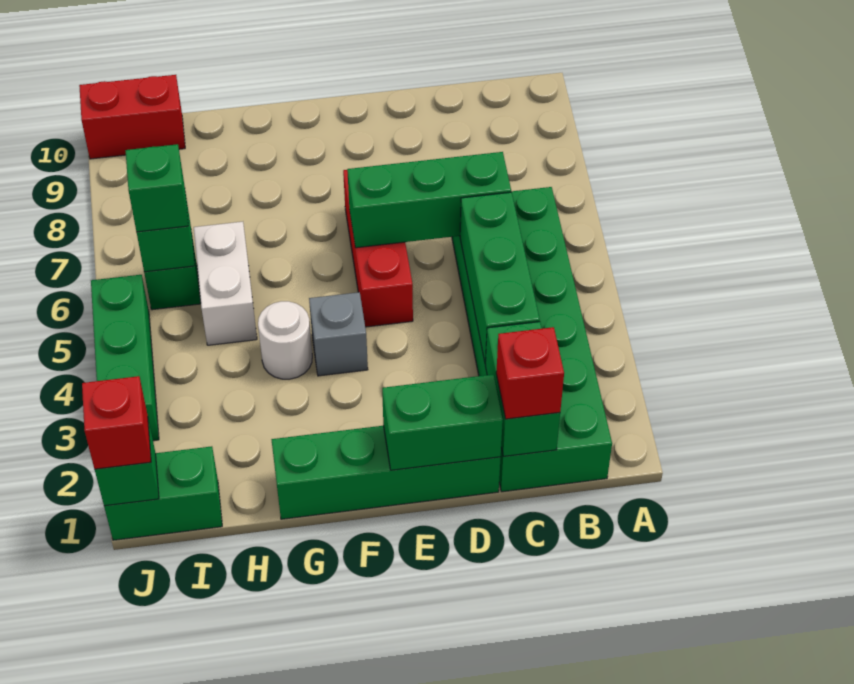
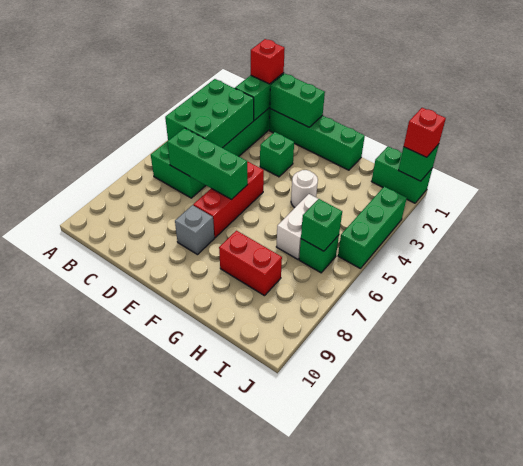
green 1x3 brick [460,192,540,364] -> green 2x3 brick [165,79,254,148]
grey 1x1 brick [309,292,368,376] -> grey 1x1 brick moved to [175,205,214,255]
green 1x1 brick [125,144,188,232] -> green 1x1 brick moved to [260,132,294,177]
red 1x2 brick [79,75,185,159] -> red 1x2 brick moved to [219,231,282,296]

